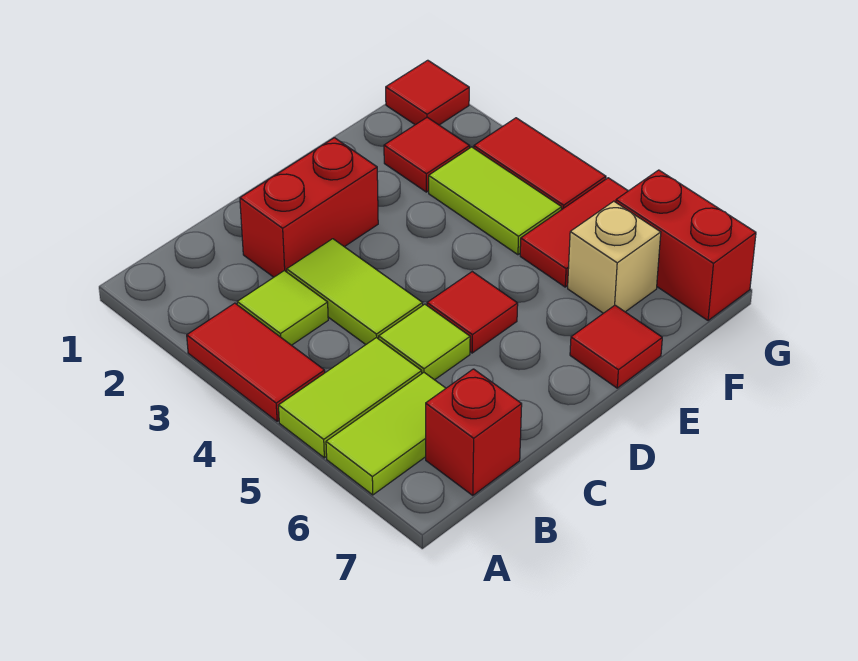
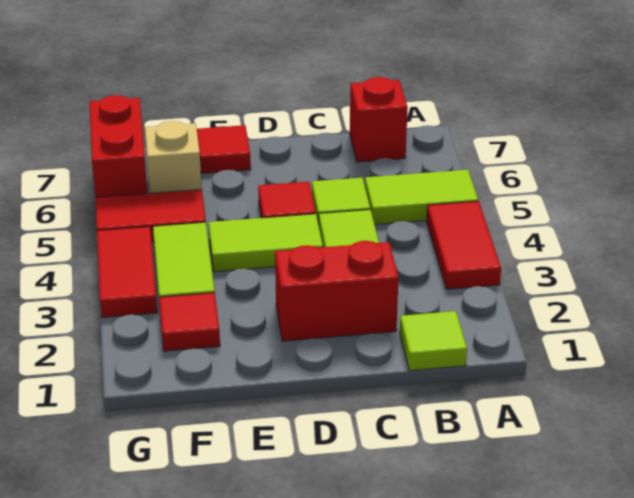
lime 1x2 tile [326,373,446,495] -> lime 1x2 tile moved to [209,214,323,272]
lime 1x1 tile [237,271,328,345] -> lime 1x1 tile moved to [400,311,467,371]
red 1x1 tile [386,60,469,125] -> none

